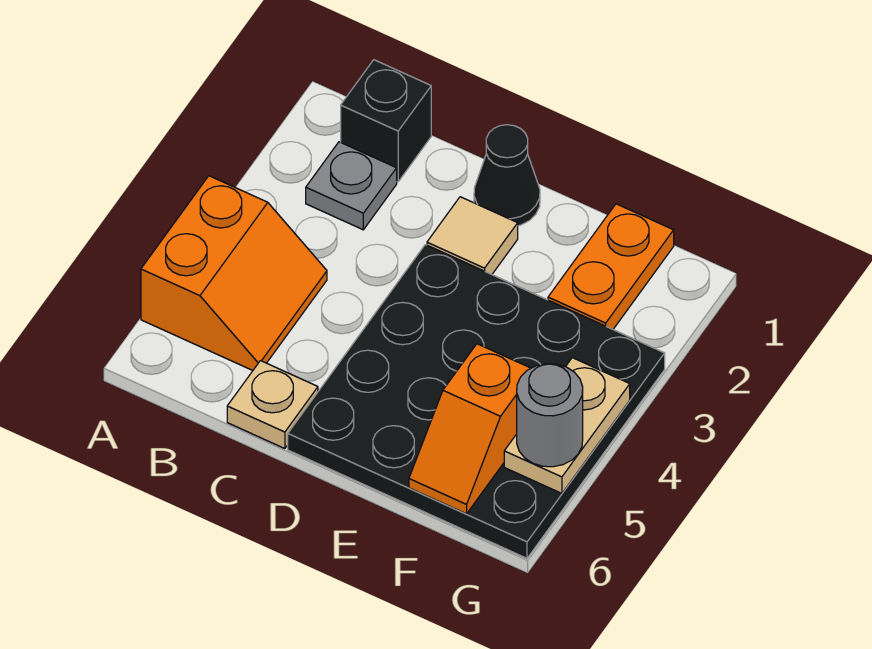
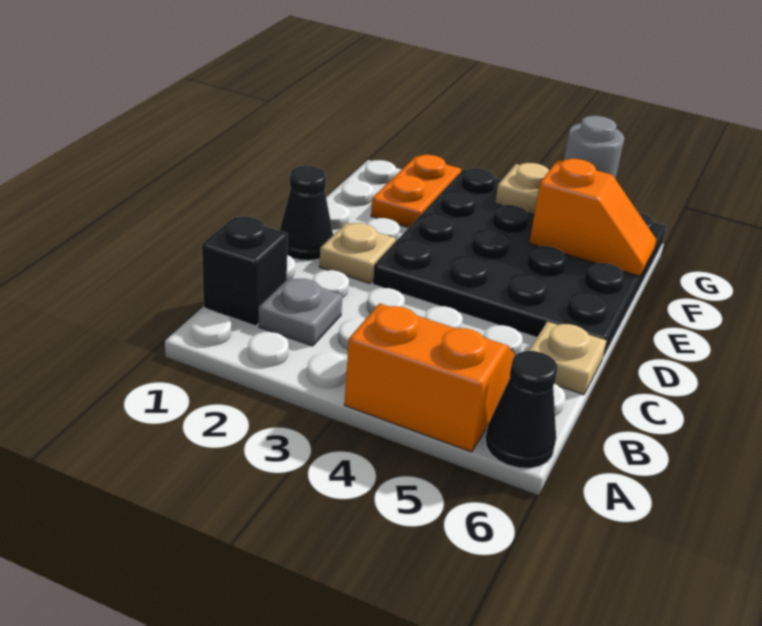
none -> black 1x1 cone [485,351,558,468]
tan 1x1 tile [427,197,518,274] -> tan 1x1 plate [319,223,396,283]
orange 1x2 plate [548,204,674,329] -> orange 1x2 plate turned to [371,155,461,228]

